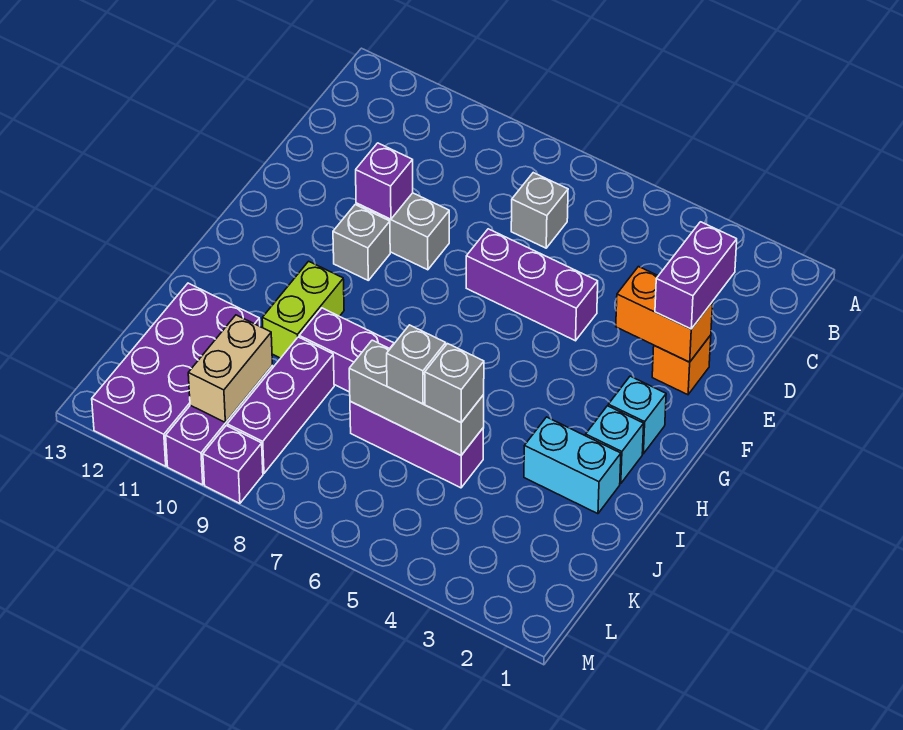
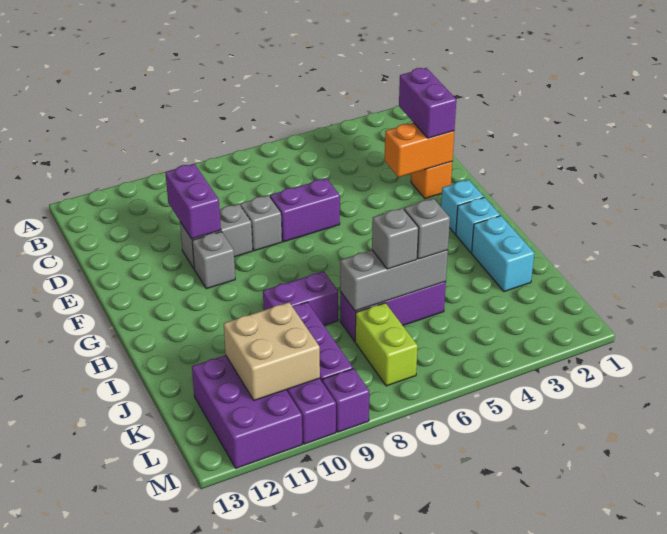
grey 1x1 brick [511,173,568,248] -> grey 1x1 brick moved to [241,195,282,251]
purple 1x3 brick [466,229,598,341] -> purple 1x2 brick [270,178,340,242]
purple 1x1 brick [356,143,413,219] -> purple 1x2 brick [165,164,221,239]
lime 1x2 brick [262,261,344,358] -> lime 1x2 brick moved to [355,303,418,386]
cyan 1x2 brick [524,417,621,514] -> cyan 1x2 brick turned to [472,216,534,292]
purple 2x4 brick [92,283,260,466] -> purple 2x3 brick [192,355,303,468]
tan 1x2 brick [188,315,272,423] -> tan 2x2 brick [224,302,320,401]

